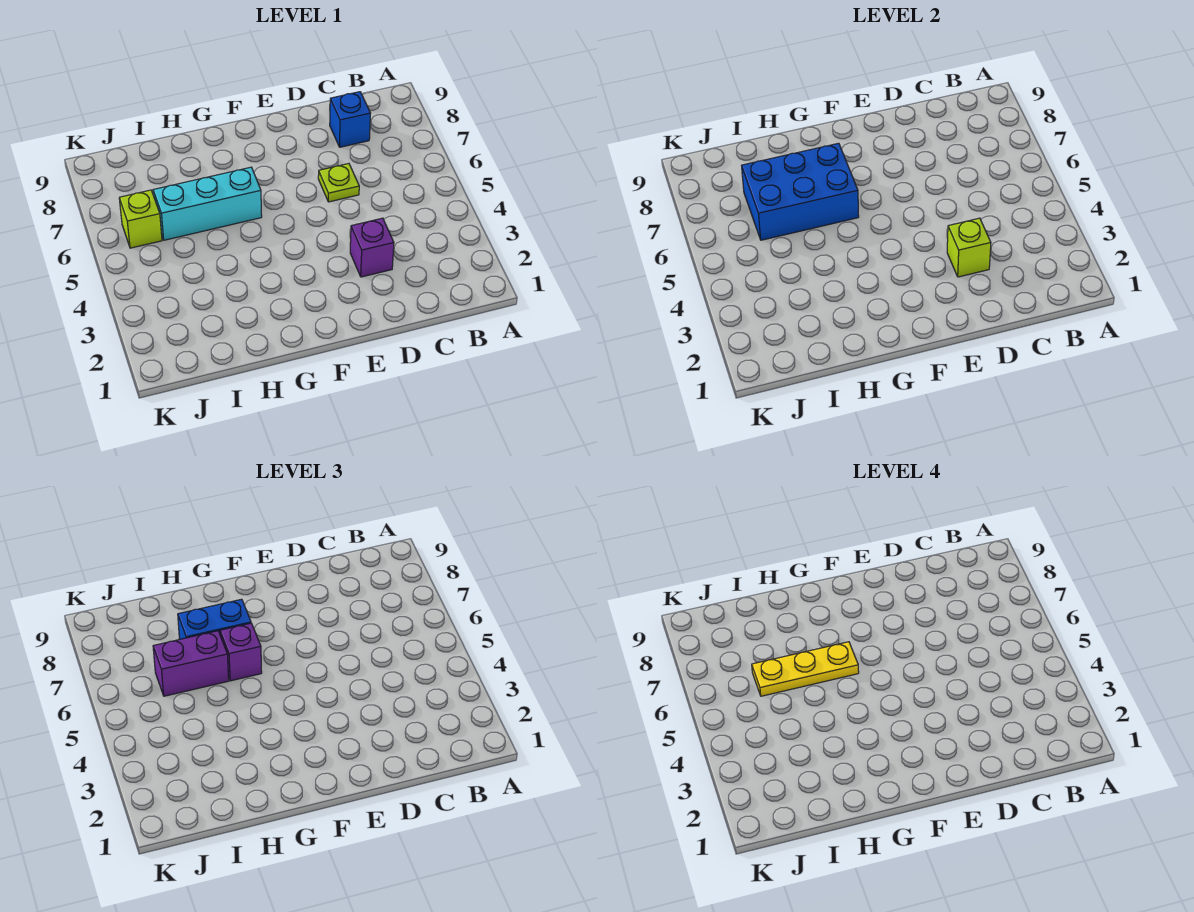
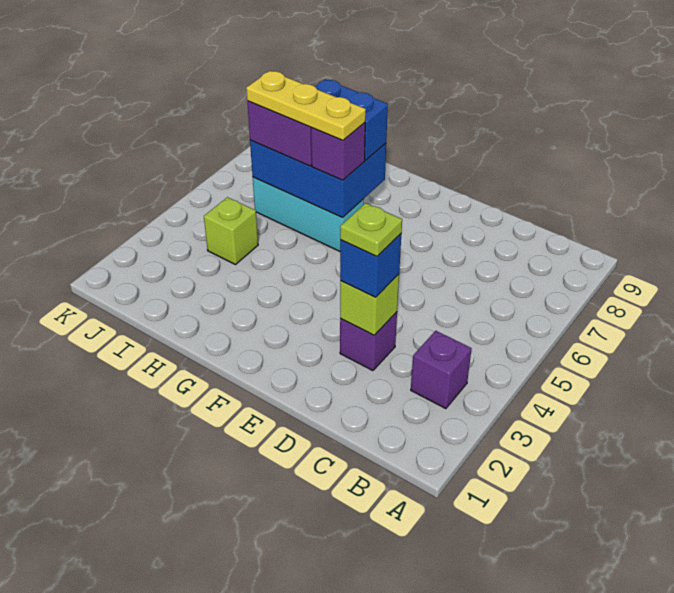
none -> purple 1x1 brick [411,331,472,409]
blue 1x1 brick [330,92,371,147] -> blue 1x1 brick moved to [340,234,401,297]
lime 1x1 plate [318,164,359,202] -> lime 1x1 plate moved to [340,203,402,256]
lime 1x1 brick [119,190,162,248] -> lime 1x1 brick moved to [204,197,258,265]

